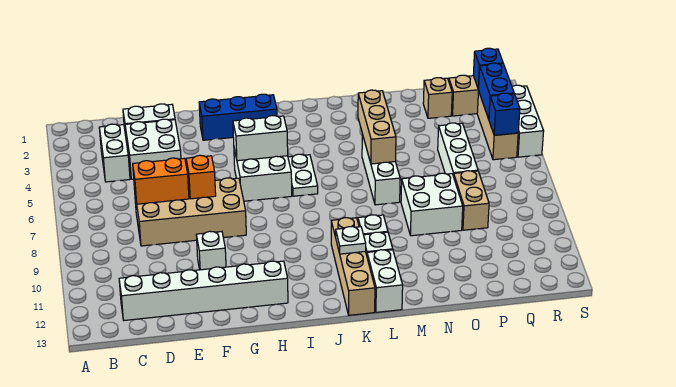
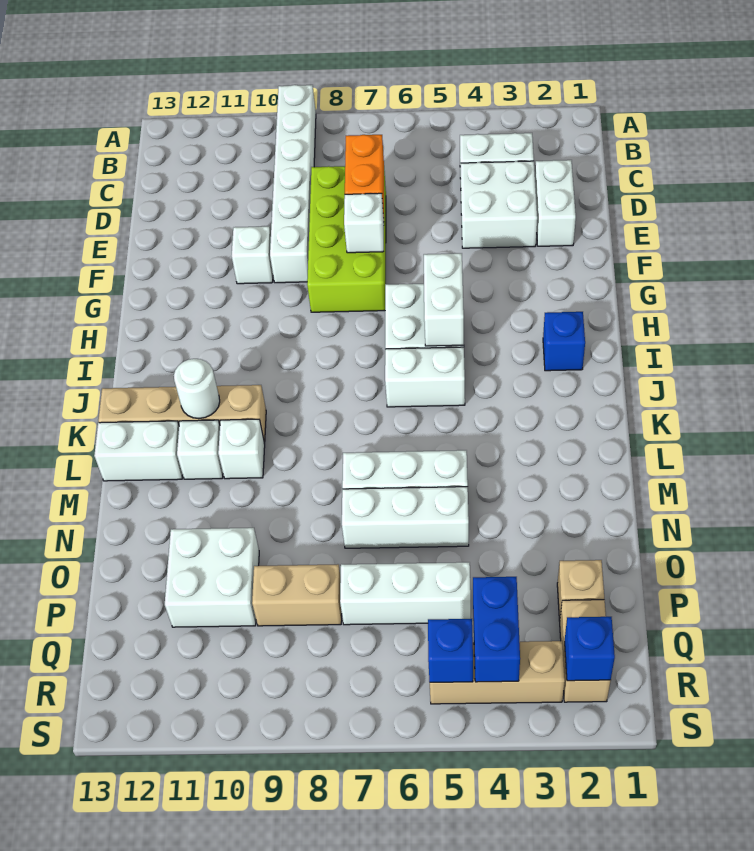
white 1x6 brick [119,261,288,320] -> white 1x6 brick moved to [270,85,316,283]
tan 2x4 brick [135,178,246,246] -> lime 2x4 brick [307,166,386,312]
orange 1x1 brick [186,155,216,199] -> white 1x1 brick [344,193,384,253]
blue 1x3 brick [199,94,277,140] -> blue 1x1 brick [543,312,585,371]
white 1x2 plate [288,154,318,196] -> white 1x2 brick [385,347,465,407]
white 1x1 plate [336,227,366,254] -> white 1x1 round brick [174,359,220,419]
tan 1x3 brick [358,90,396,164] -> none
white 2x2 brick [401,173,463,236] -> white 2x2 brick moved to [165,528,259,627]
blue 1x2 brick [478,63,514,119] -> blue 1x2 brick turned to [473,577,520,682]
white 1x3 brick [512,85,544,157] -> white 1x3 brick moved to [342,487,469,548]

